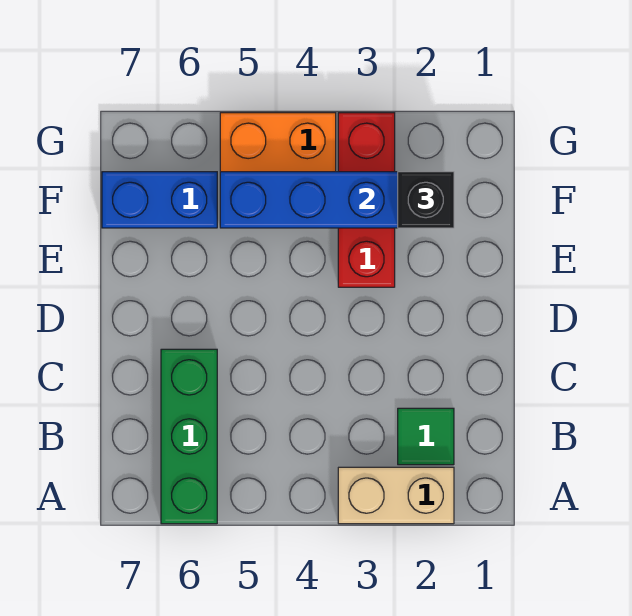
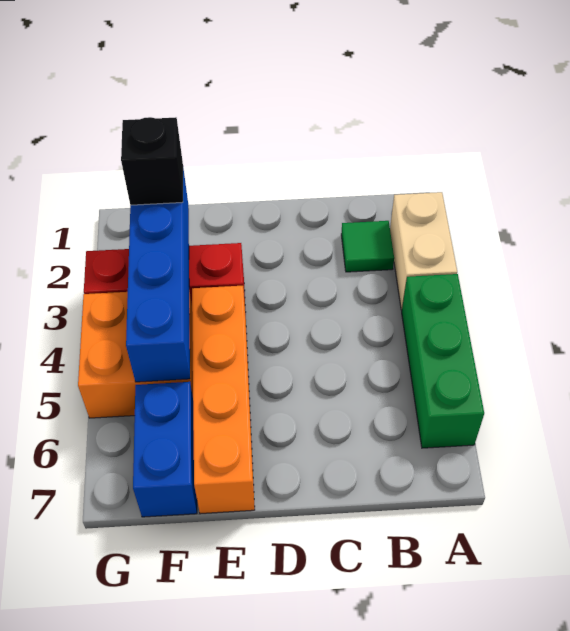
green 1x3 brick [161,349,217,524] -> green 1x3 brick turned to [402,274,484,448]
none -> orange 1x4 brick [192,286,255,514]

